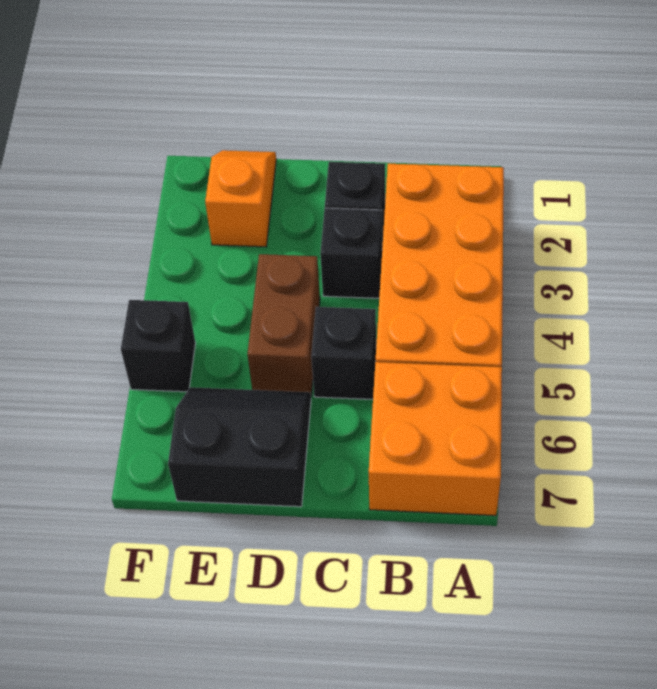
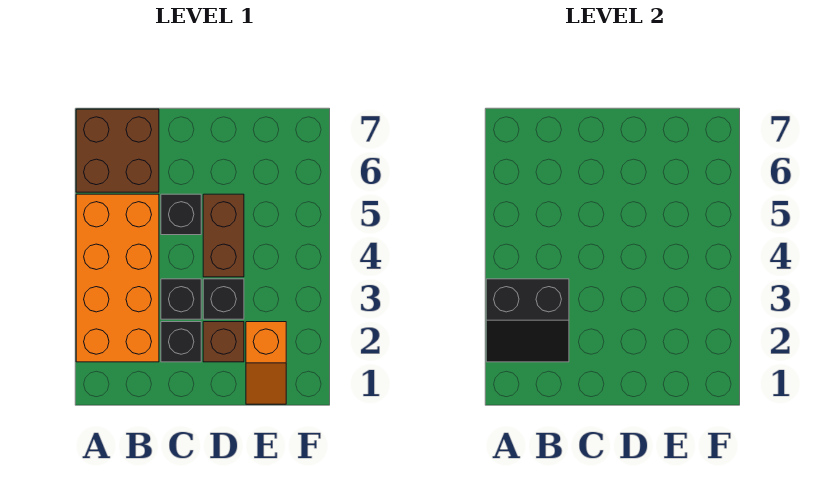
orange 2x2 brick [369,362,502,516] -> brown 2x2 brick [76,109,159,192]
none -> brown 1x1 brick [203,322,244,362]
black 2x2 slope [168,387,311,507] -> black 2x2 slope moved to [486,279,569,362]
black 1x1 brick [121,300,195,392] -> black 1x1 brick moved to [203,279,244,319]

